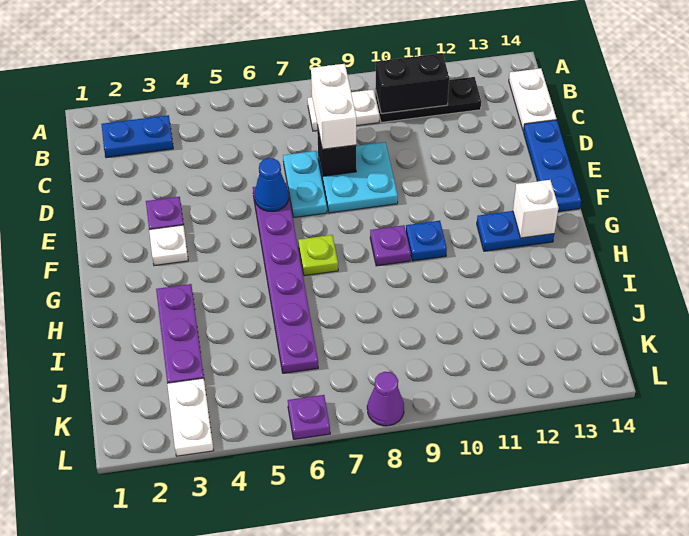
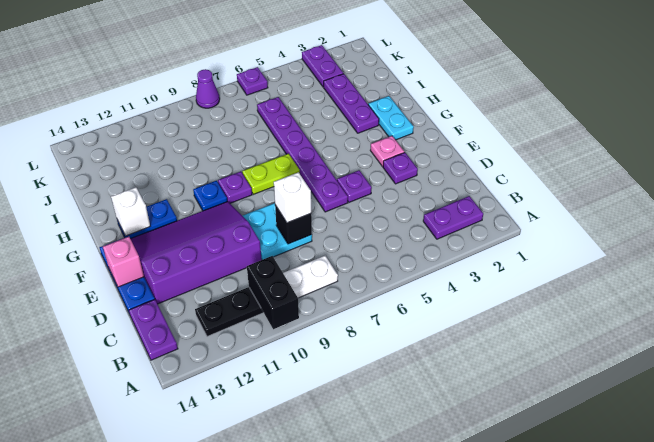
blue 1x2 plate [101,115,173,158] -> purple 1x2 plate [423,196,483,239]
black 1x2 brick [375,53,449,114] -> black 1x2 brick turned to [247,256,299,329]
white 1x2 plate [509,68,556,131] -> purple 1x2 plate [129,299,178,360]
white 1x2 brick [311,64,356,149] -> white 1x1 brick [274,172,311,223]
cyan 1x2 plate [283,151,327,217] -> cyan 1x2 plate moved to [368,96,414,140]
none -> purple 3x4 slope [131,201,262,304]
none -> purple 1x1 plate [337,170,372,202]
blue 1x1 cone [255,158,289,211] -> none
none -> pink 1x1 brick [103,237,144,287]
white 1x1 plate [149,225,188,266] -> pink 1x1 plate [370,136,404,167]
lime 1x1 plate [298,235,338,276] -> lime 1x2 plate [242,154,300,194]
white 1x2 plate [167,378,214,456] -> purple 1x2 plate [302,45,343,87]

